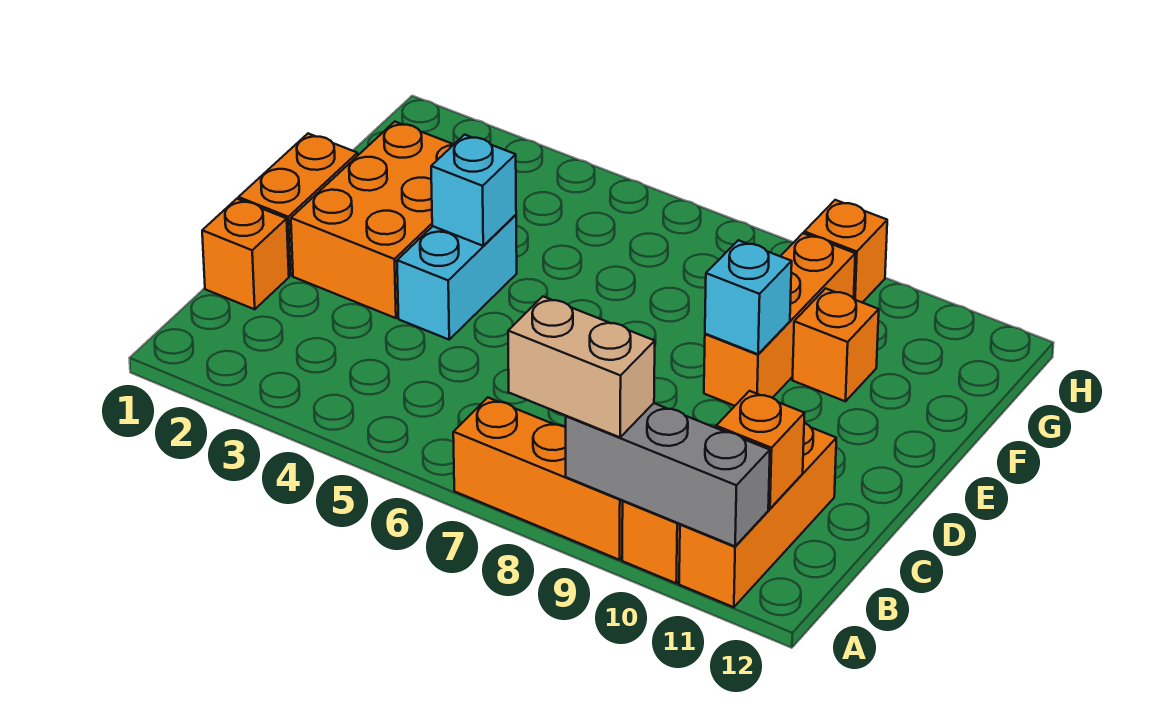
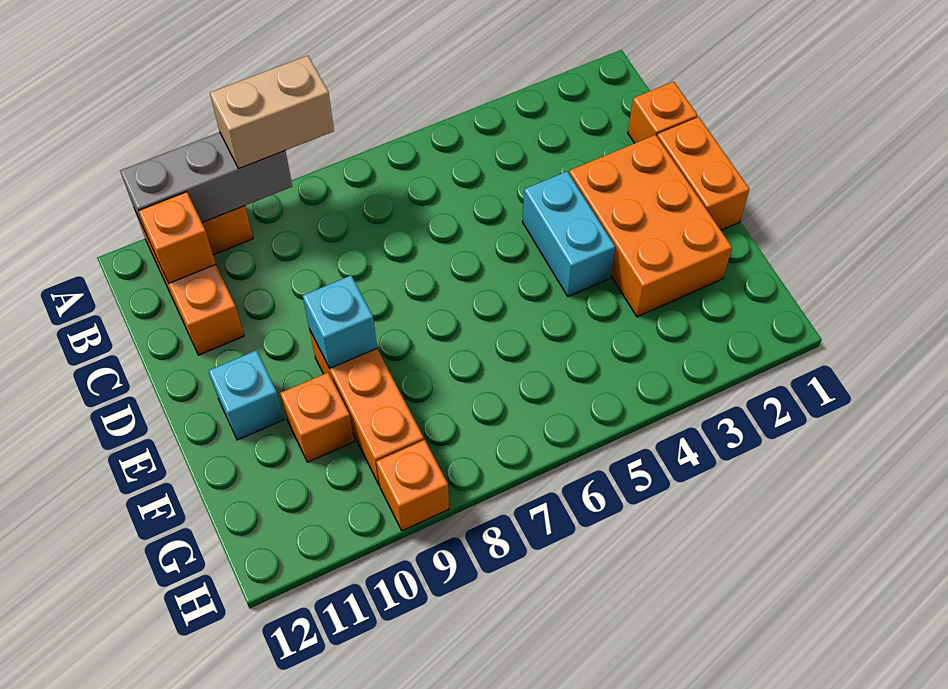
orange 1x3 brick [453,398,623,560] -> none
cyan 1x1 brick [431,135,516,246] -> cyan 1x1 brick moved to [209,350,284,440]

